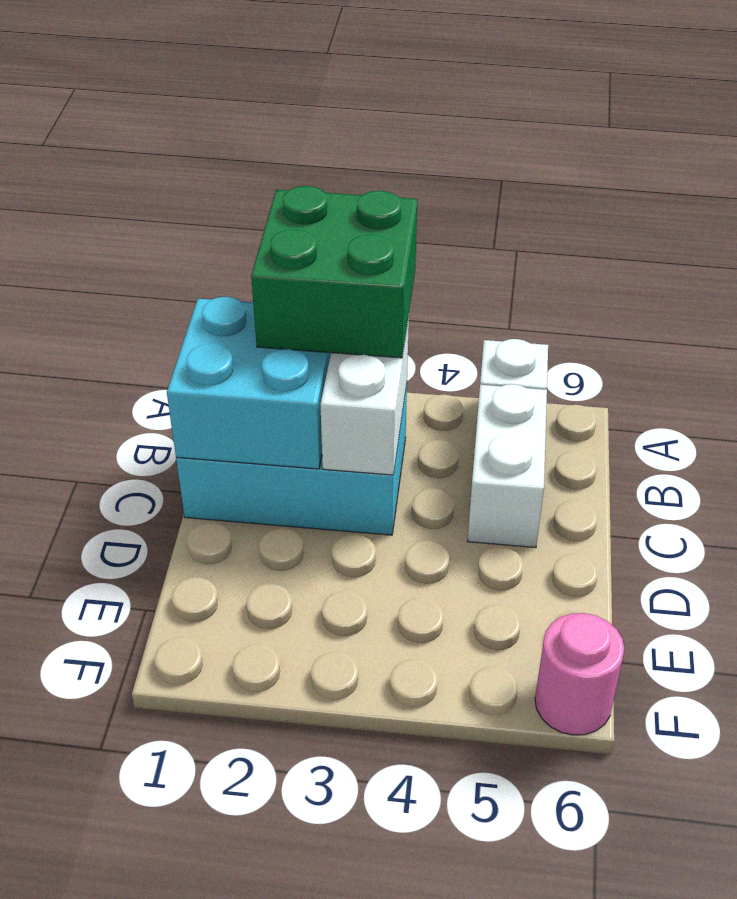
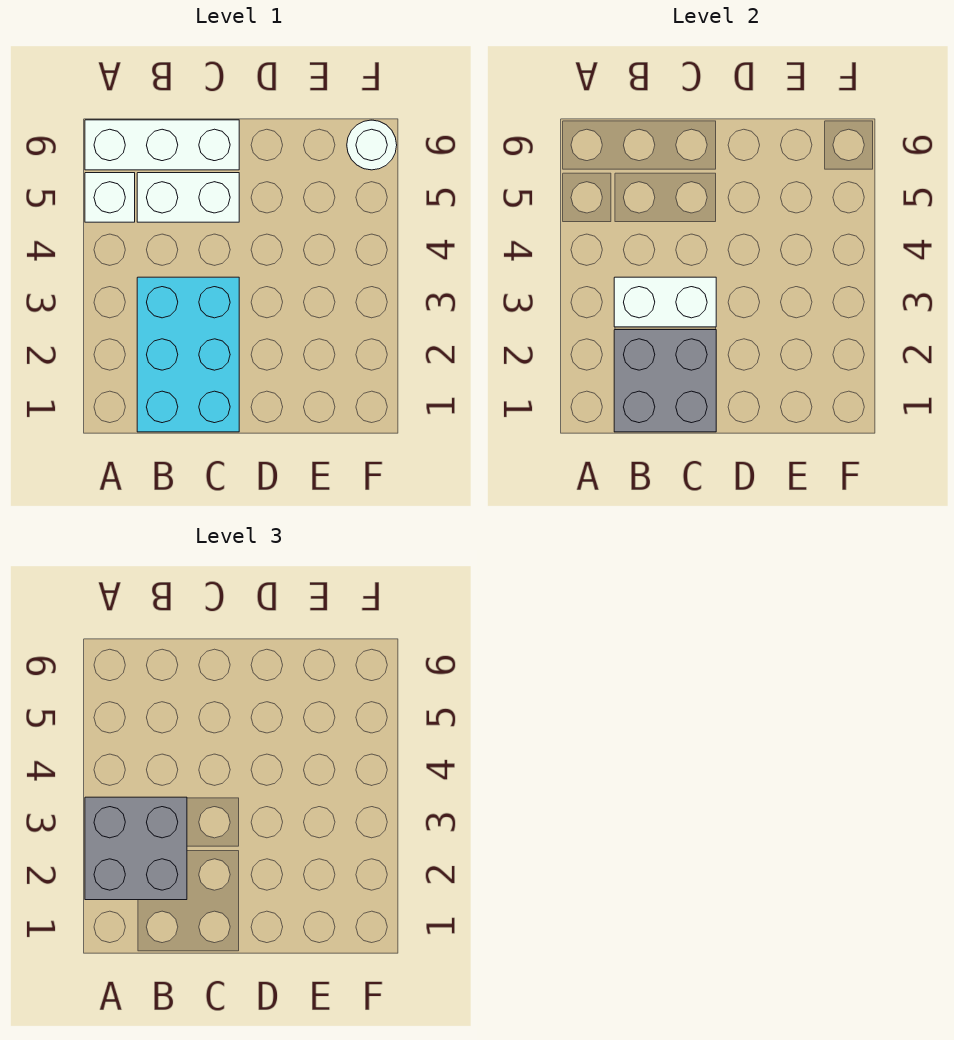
green 2x2 brick [251,186,417,358] -> grey 2x2 brick [85,797,187,900]
none -> white 1x3 brick [85,120,239,170]
cyan 2x2 brick [167,297,331,469] -> grey 2x2 brick [614,330,716,432]
pink 1x1 round brick [535,613,624,735] -> white 1x1 round brick [347,120,397,170]

